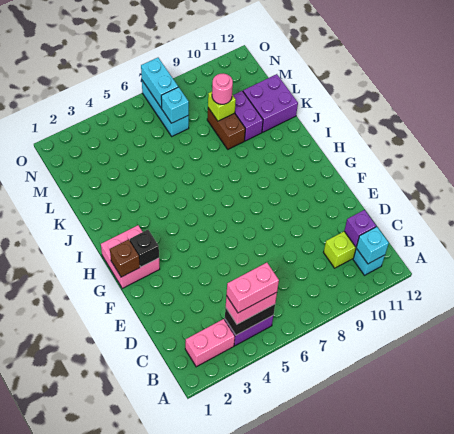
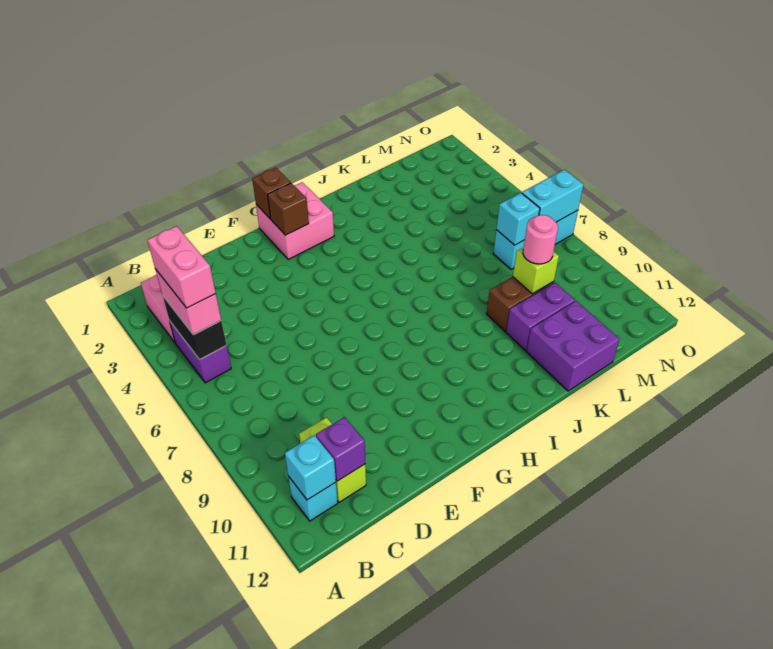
black 1x1 brick [130,230,159,267] -> brown 1x1 brick [268,183,309,235]

